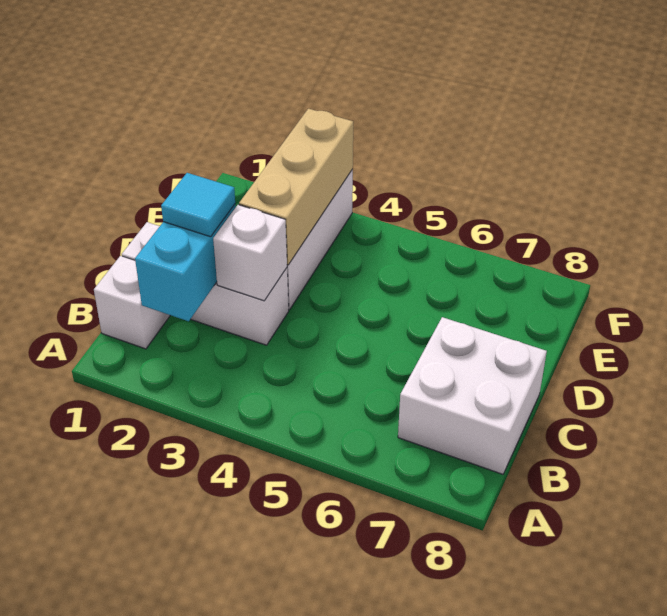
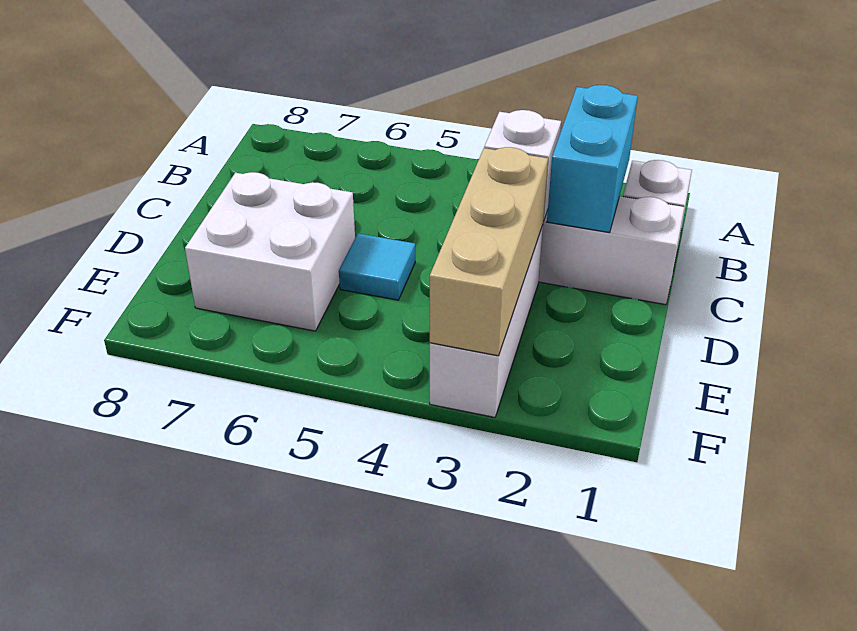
white 2x2 brick [398,317,547,474] -> white 2x2 brick moved to [185,172,355,331]
cyan 1x1 tile [161,173,235,237] -> cyan 1x1 tile moved to [339,233,415,300]

